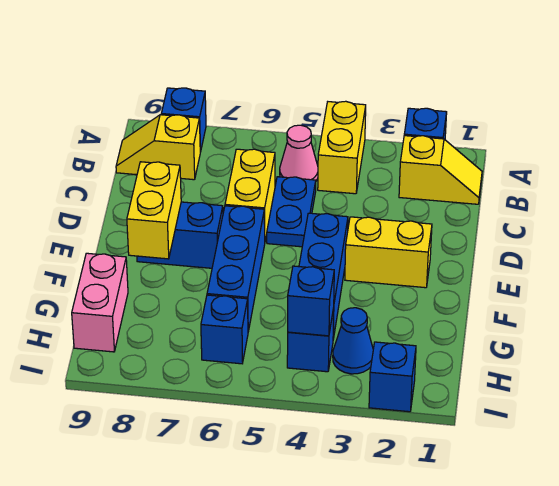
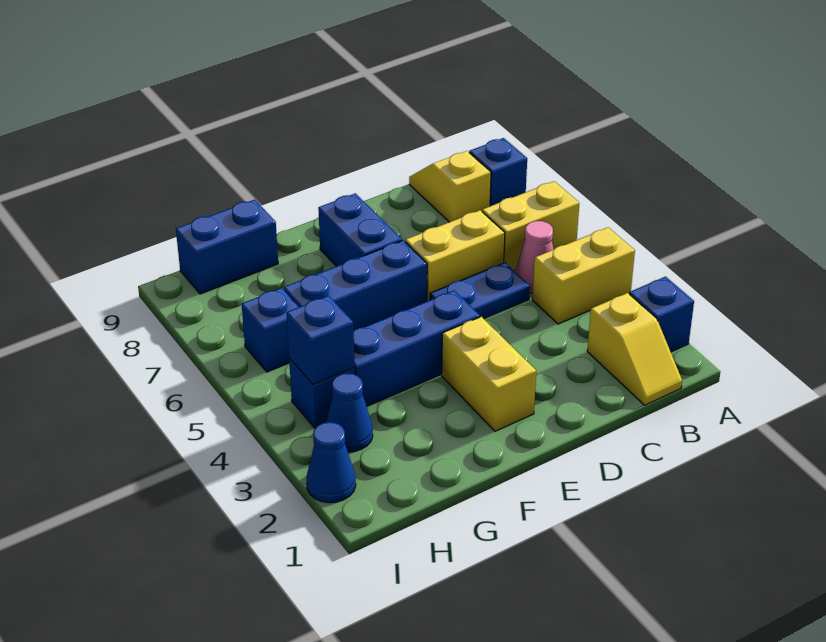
yellow 1x2 brick [127,162,181,259] -> yellow 1x2 brick moved to [482,181,579,271]
pink 1x2 brick [72,253,128,352] -> blue 1x2 brick [176,200,278,294]
blue 1x1 brick [369,342,416,412] -> blue 1x1 cone [306,422,356,503]

